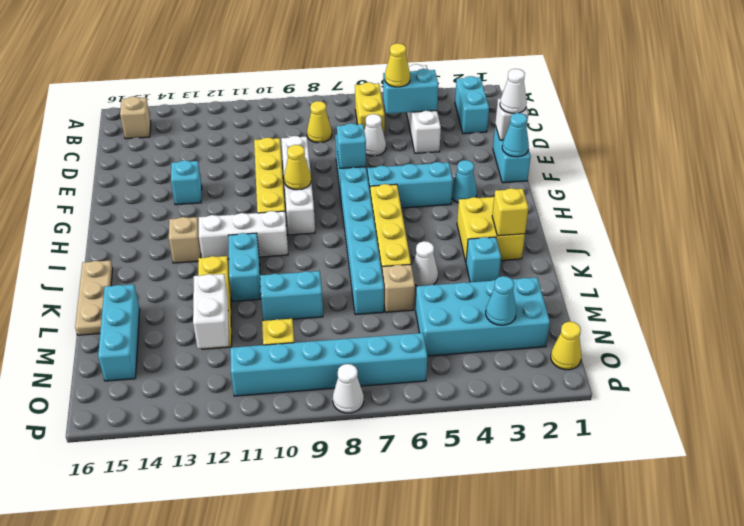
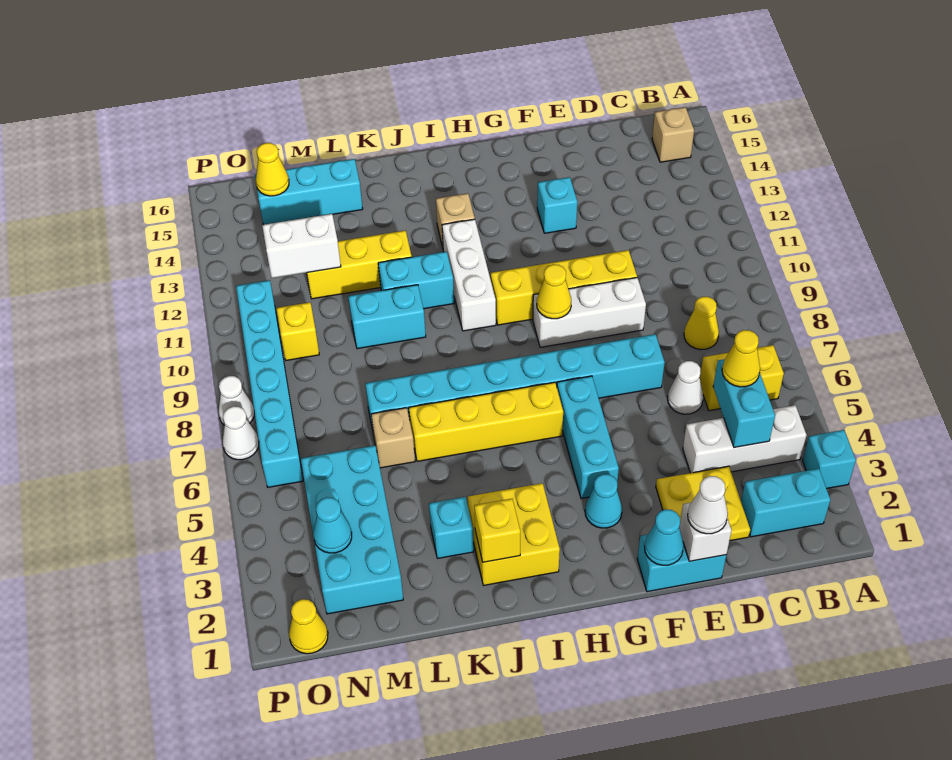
white 1x4 brick [407,64,441,153] -> white 1x3 brick [683,405,806,473]
none -> yellow 2x2 plate [656,466,750,541]
white 1x4 brick [281,136,315,235] -> white 1x3 brick [533,278,646,347]
cyan 1x1 brick [337,123,366,168] -> cyan 1x1 brick moved to [803,430,856,489]
tan 1x3 plate [75,260,113,335] -> none
white 1x1 cone [412,241,438,286] -> white 1x1 cone moved to [223,406,259,460]
cyan 1x2 brick [260,271,323,321] -> cyan 1x2 brick turned to [348,285,426,349]
none -> yellow 1x1 cone [256,143,289,196]

